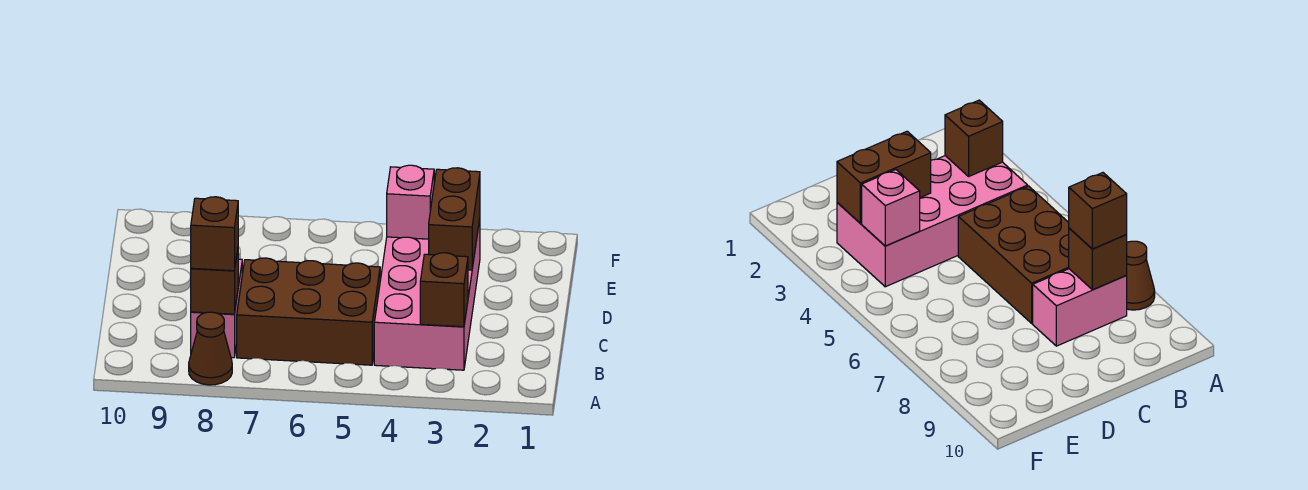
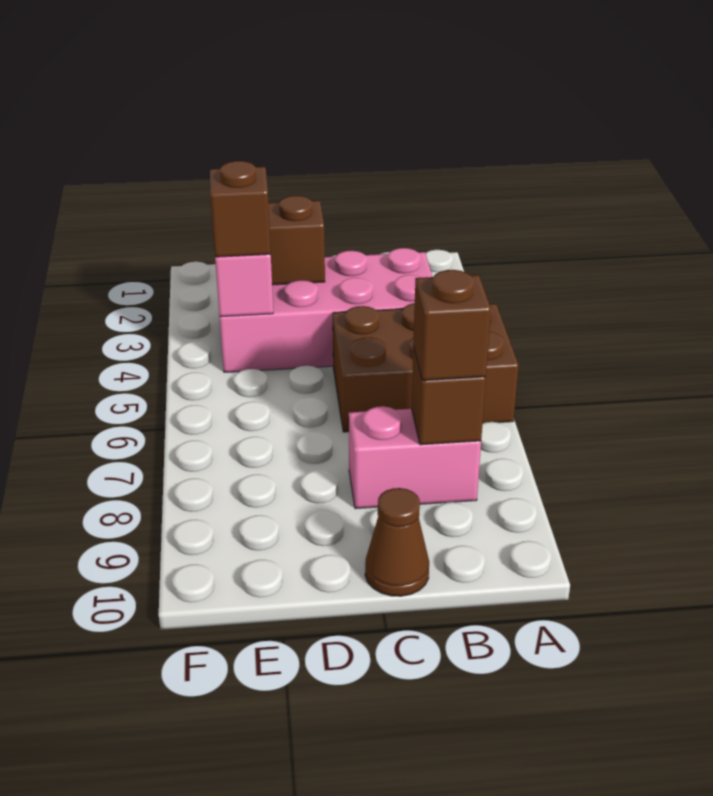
brown 1x1 cone [189,312,232,385] -> brown 1x1 cone moved to [365,488,429,596]
brown 1x1 brick [420,253,468,327] -> brown 1x1 brick moved to [210,161,271,257]
brown 2x3 brick [237,258,380,365] -> brown 2x3 brick turned to [333,303,519,432]

